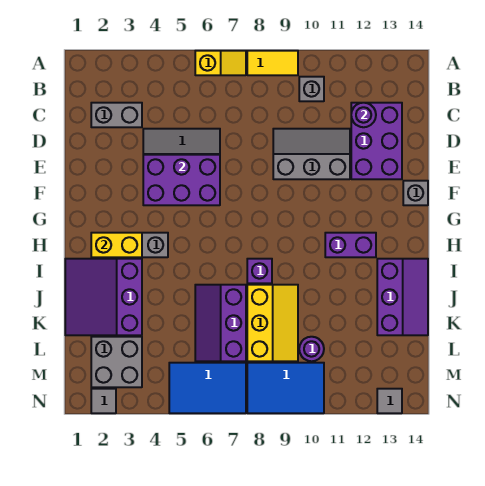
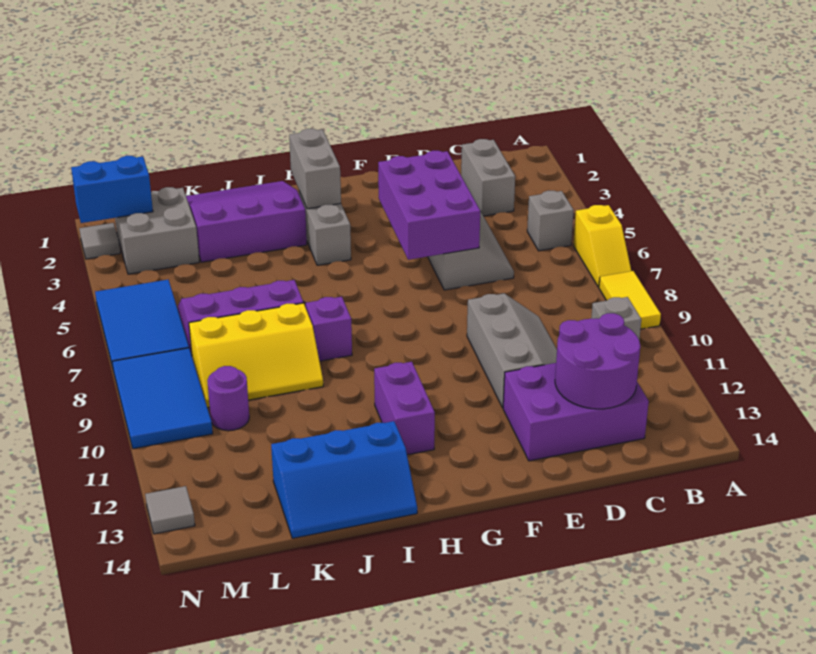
purple 1x1 round brick [351,103,376,127] -> purple 2x2 round brick [555,313,640,409]
grey 1x1 brick [403,181,428,205] -> grey 1x1 brick moved to [527,191,574,251]
yellow 1x2 brick [91,233,142,257] -> grey 1x2 brick [289,129,341,209]
purple 2x3 slope [377,259,428,335] -> blue 2x3 slope [271,421,417,538]
none -> blue 1x2 brick [71,156,153,223]

